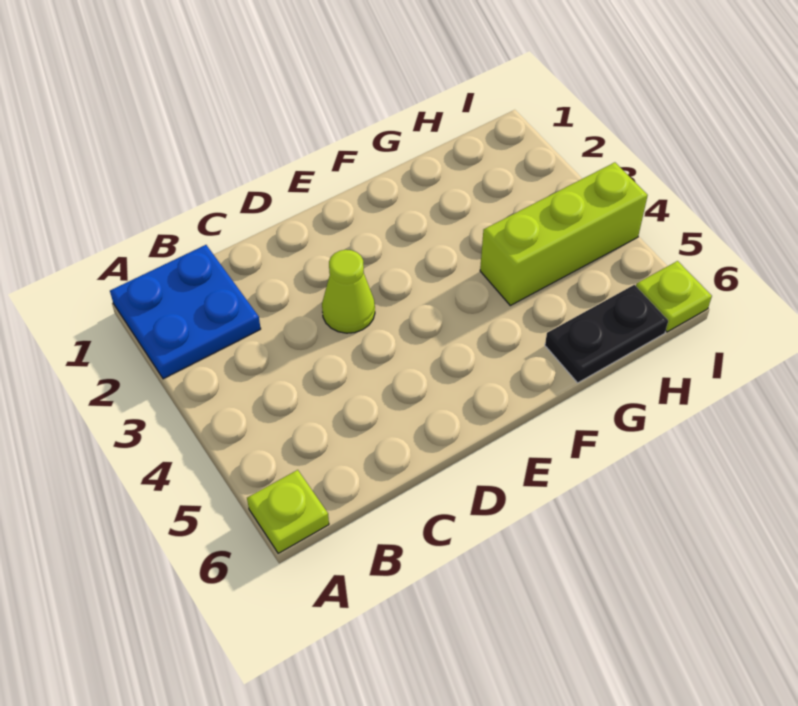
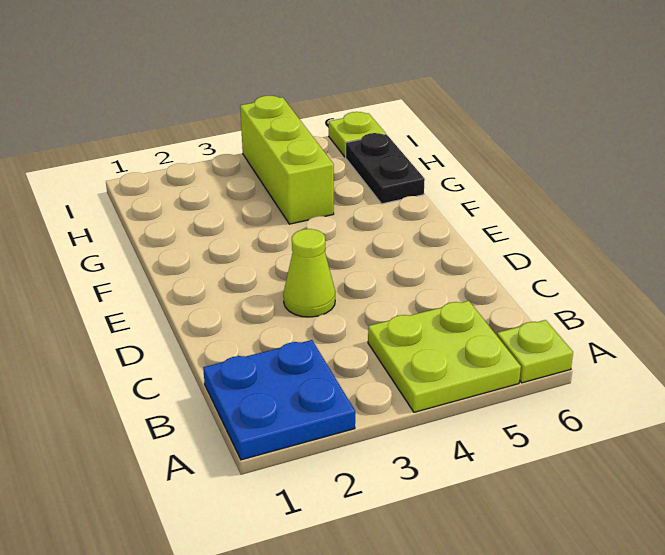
none -> lime 2x2 plate [368,301,521,412]

